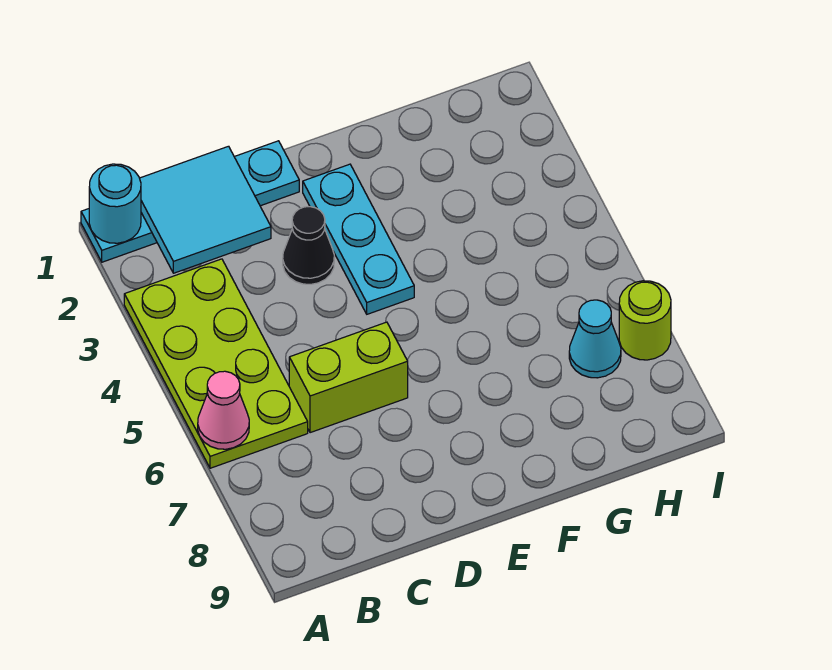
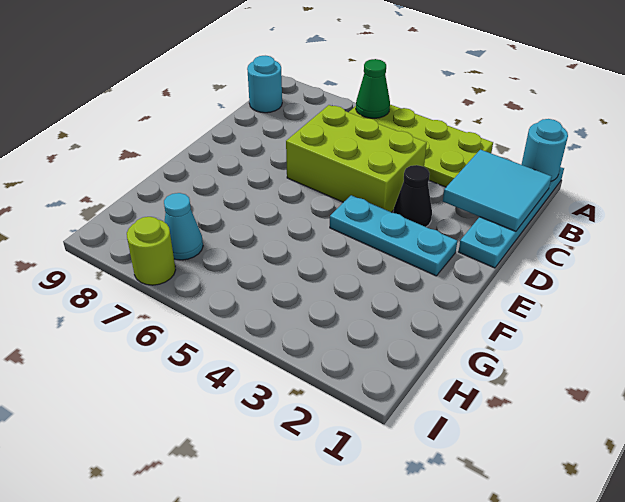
pink 1x1 cone [198,371,249,449] -> green 1x1 cone [356,59,390,118]
none -> cyan 1x1 round brick [247,56,282,113]
lime 1x2 brick [289,322,408,433] -> lime 2x3 brick [286,105,427,212]

